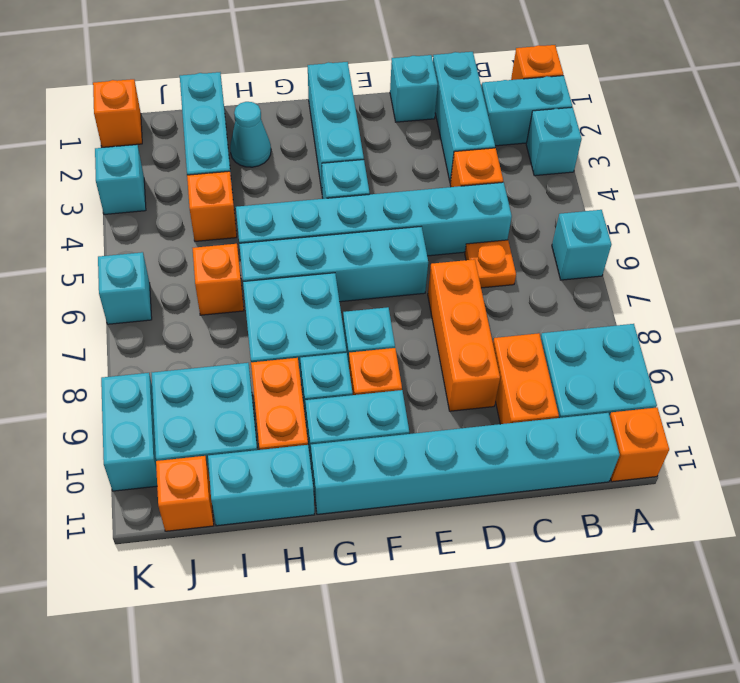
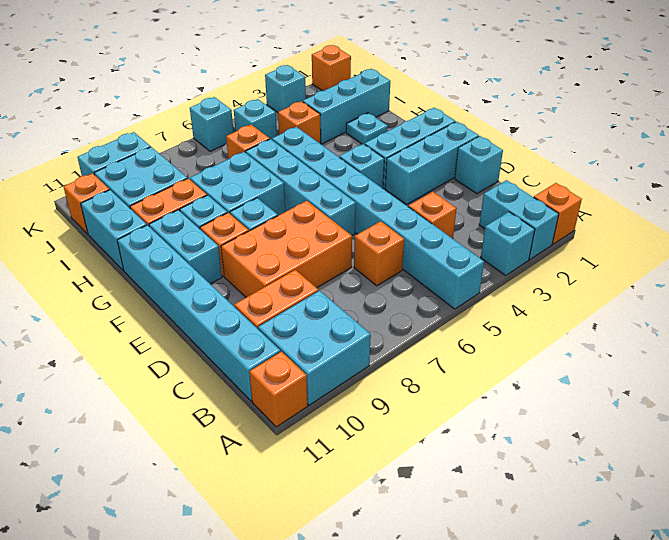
cyan 1x1 brick [552,210,611,280] -> cyan 1x1 brick moved to [234,99,277,140]
cyan 1x3 brick [433,52,495,183] -> cyan 1x3 brick moved to [385,122,479,205]
cyan 1x6 brick [236,182,512,256] -> cyan 1x8 brick [272,127,484,309]
orange 1x1 plate [465,240,516,288] -> orange 1x1 brick [354,221,404,286]
orange 1x3 brick [428,259,500,411] -> orange 2x3 brick [221,201,352,297]
cyan 1x1 cone [230,102,271,167] -> cyan 1x1 plate [346,113,388,144]

